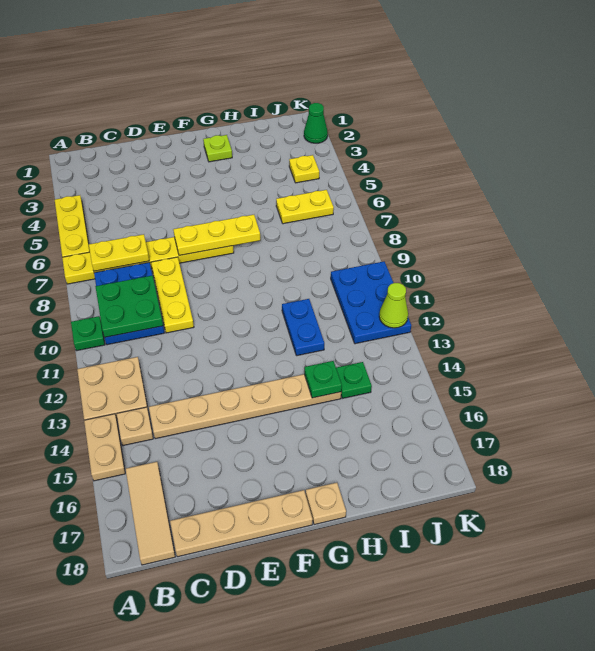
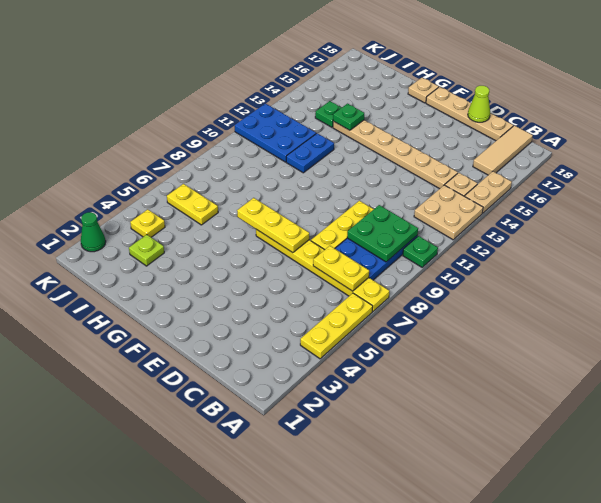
lime 1x1 plate [203,135,232,162] -> lime 1x1 plate moved to [129,235,164,266]
blue 2x3 plate [331,262,411,344] -> blue 2x3 plate turned to [235,103,316,162]
lime 1x1 cone [379,283,408,328] -> lime 1x1 cone moved to [468,86,490,122]

